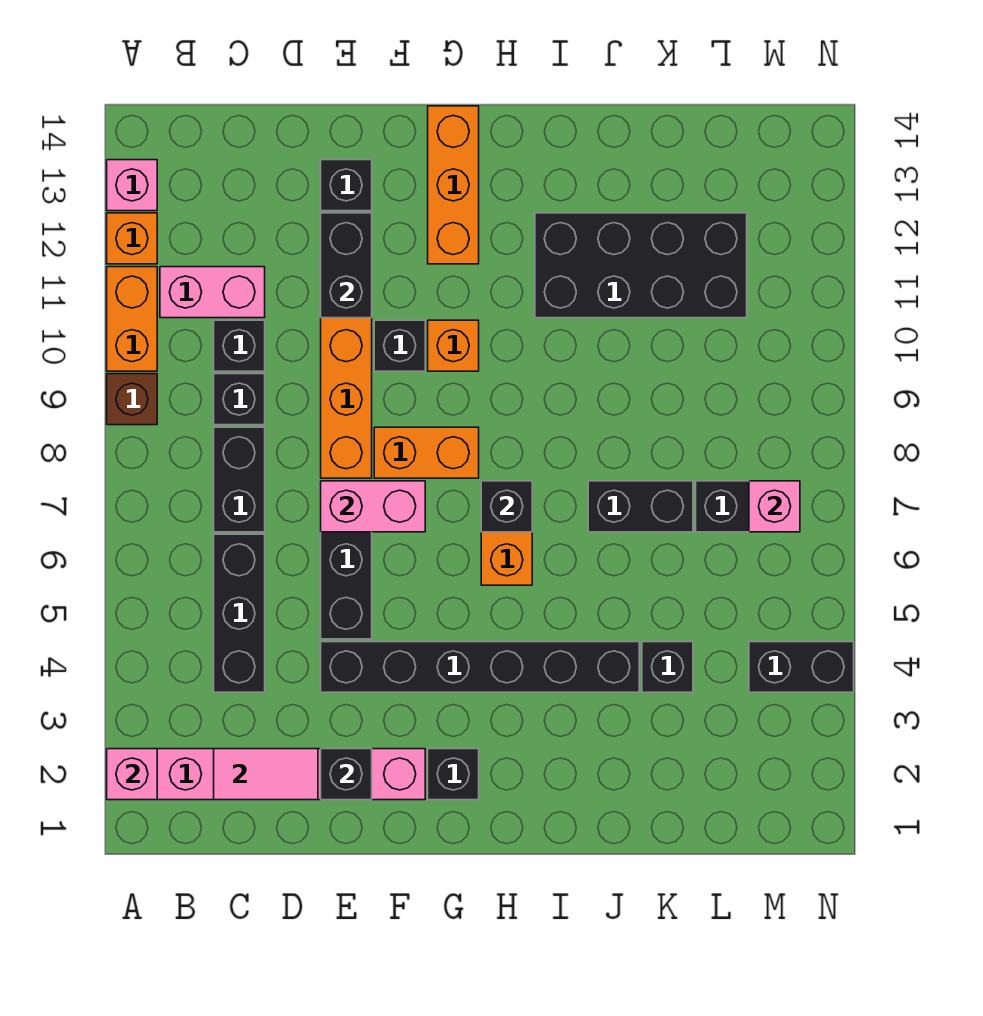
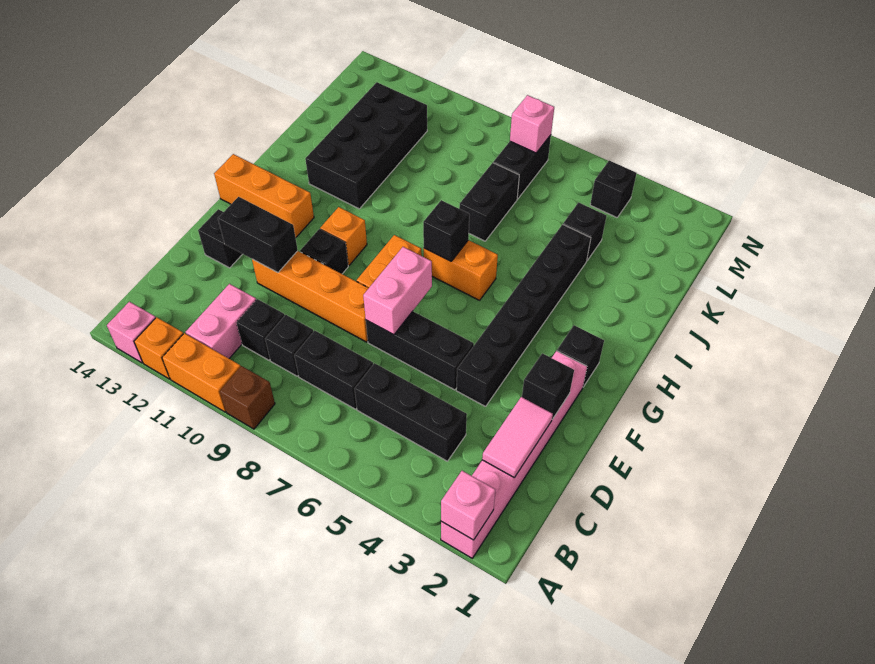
black 1x2 brick [749,642,854,692] -> black 1x1 brick [590,161,637,217]

